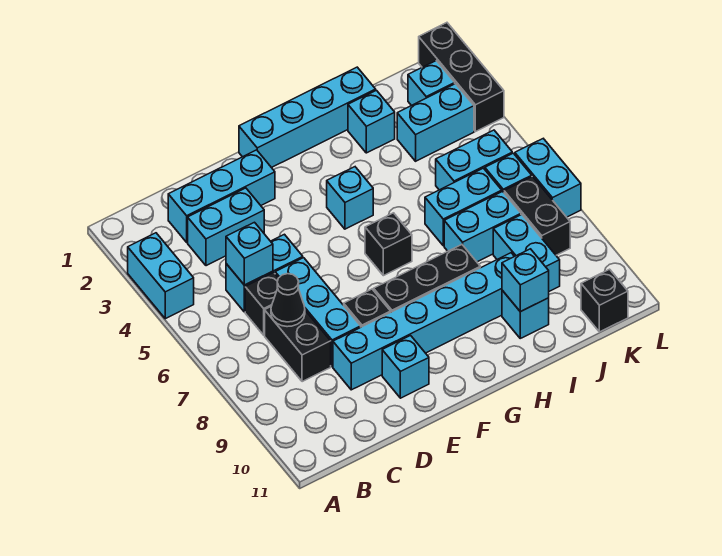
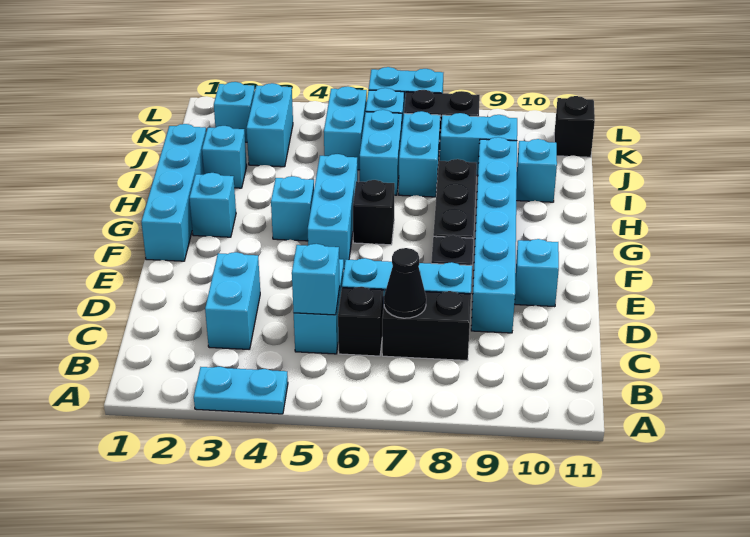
cyan 1x2 brick [128,233,194,319] -> cyan 1x2 plate [194,367,288,414]
cyan 1x3 brick [168,150,275,242] -> cyan 1x3 brick moved to [308,154,358,267]
cyan 1x1 brick [502,249,549,312] -> cyan 1x1 brick moved to [189,173,236,237]
black 1x3 brick [419,23,504,132] -> none

